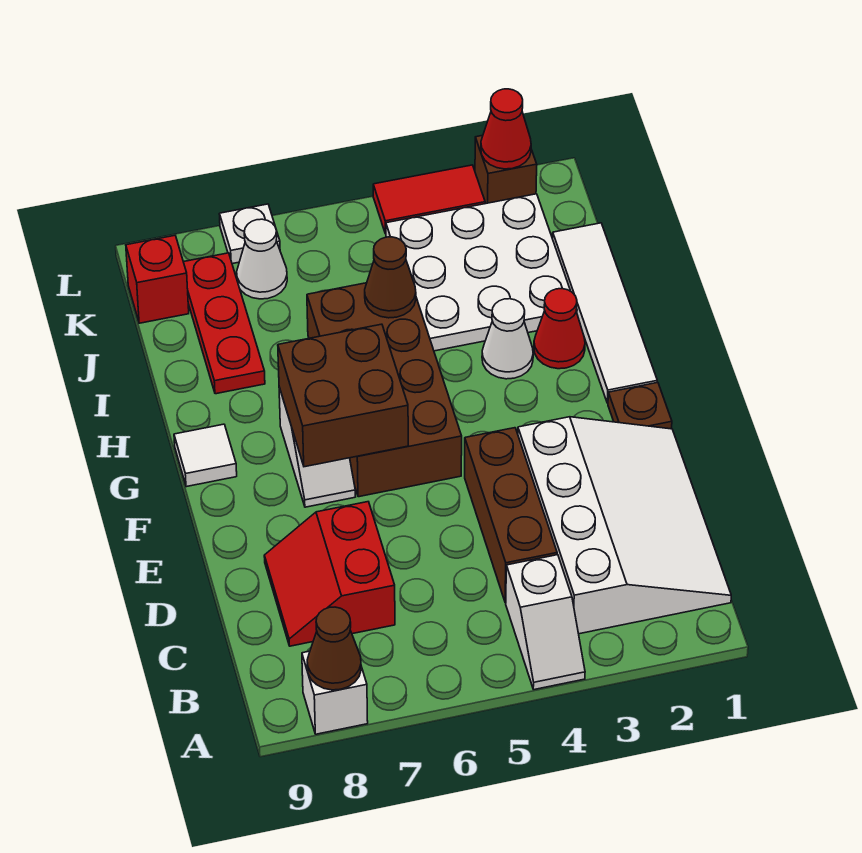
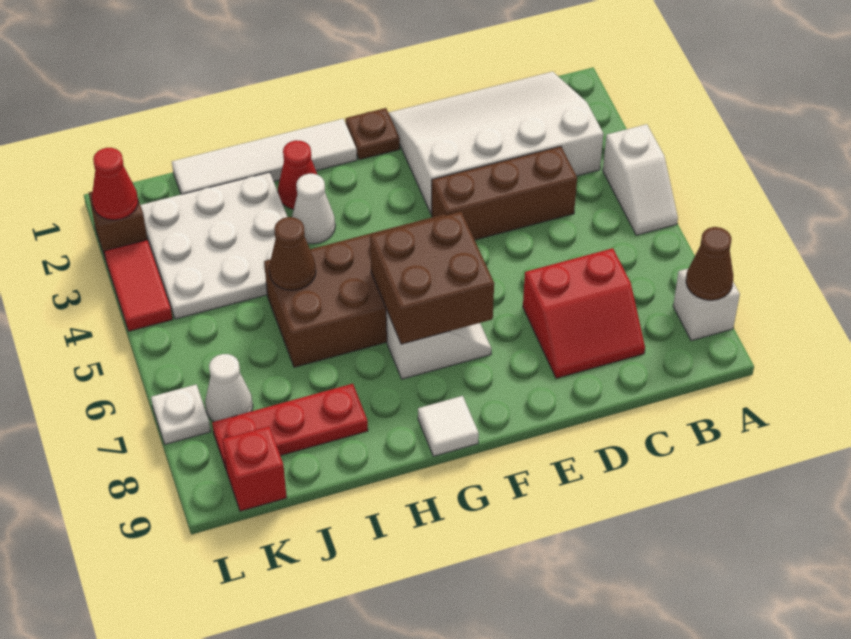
white 1x2 slope [506,555,585,690] -> white 1x2 slope turned to [603,124,678,235]

